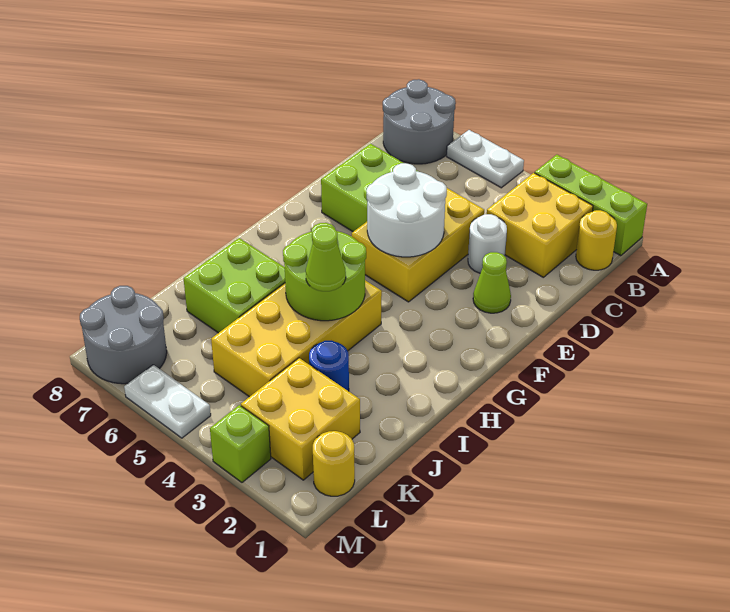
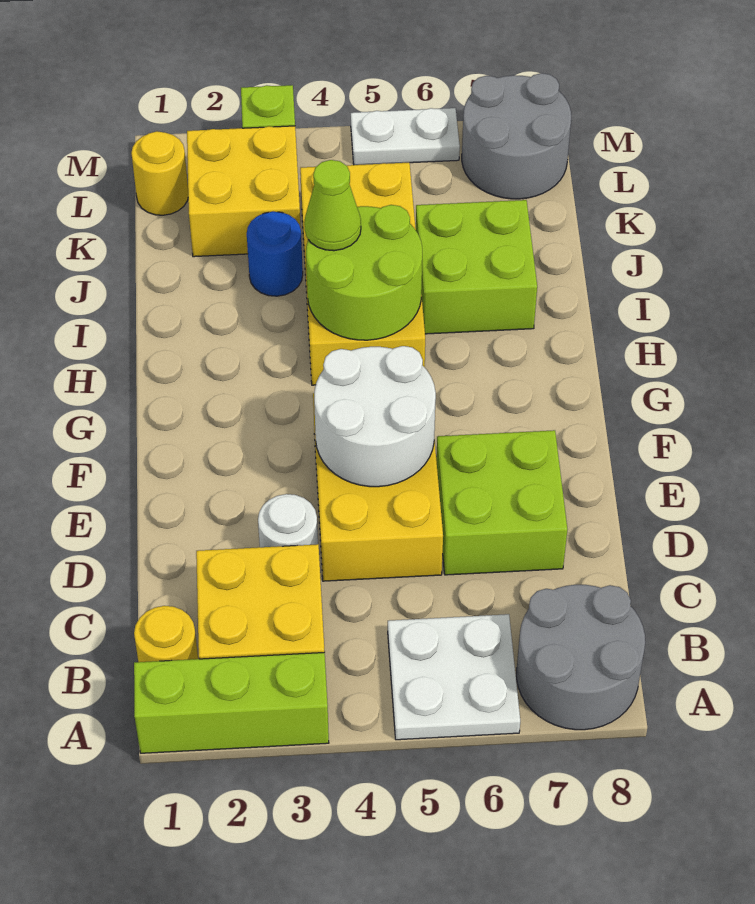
white 1x2 plate [447,130,524,188] -> white 2x2 plate [388,614,520,740]
lime 1x1 cone [473,252,511,313] -> none

